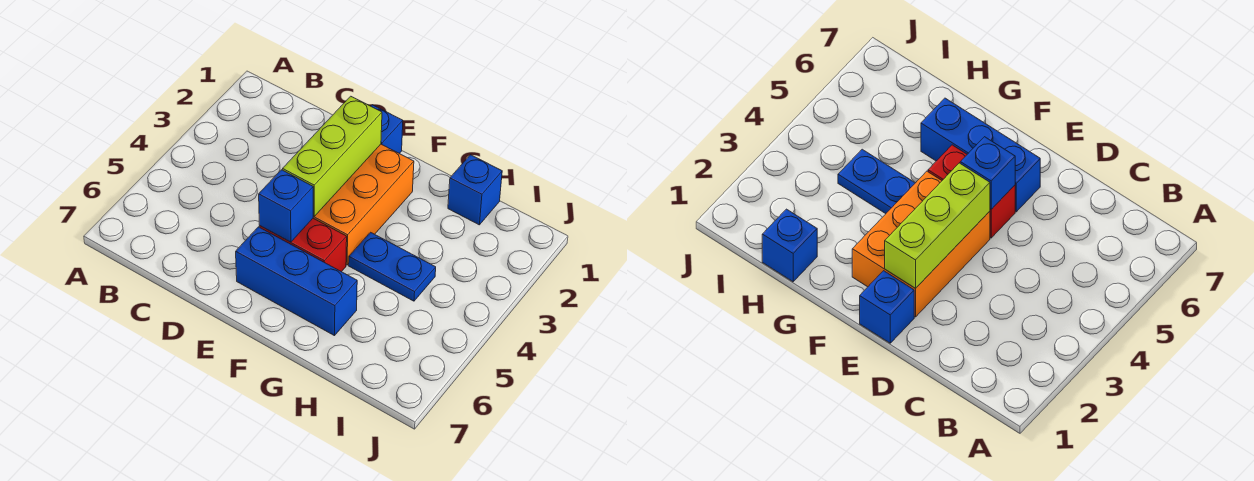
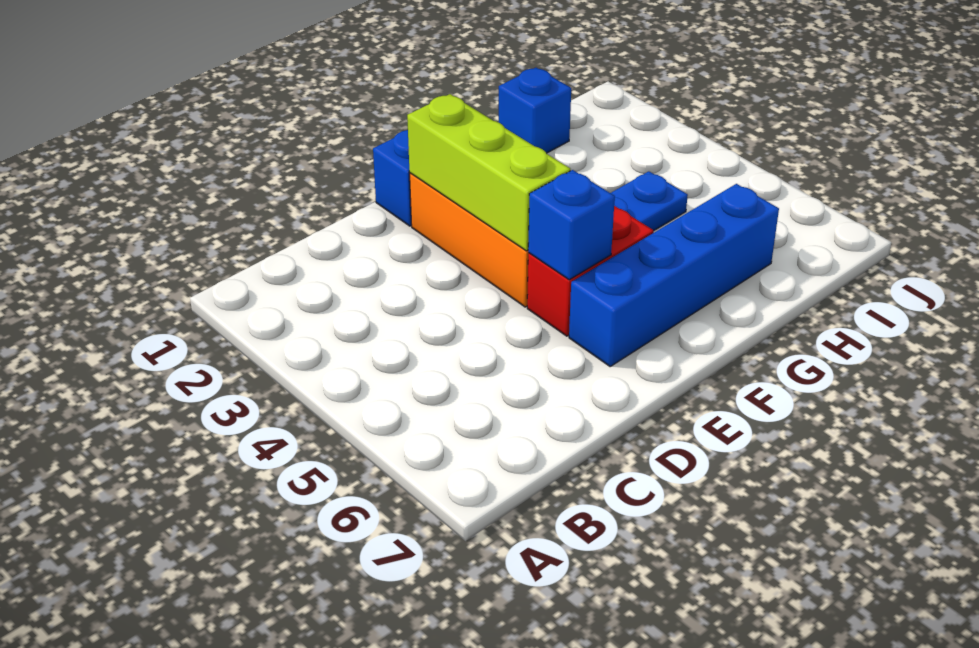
blue 1x3 brick [236,227,357,336] -> blue 1x4 brick [569,184,779,366]

